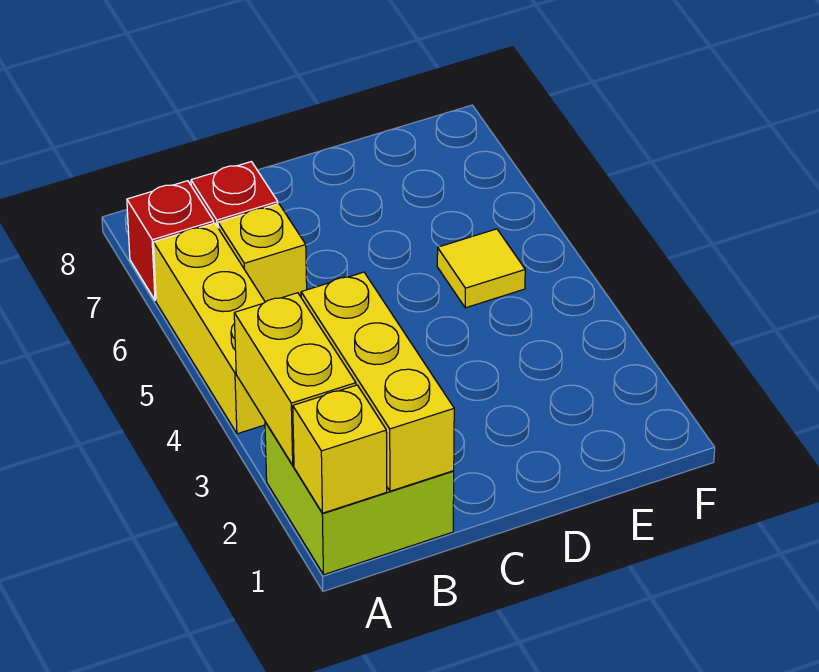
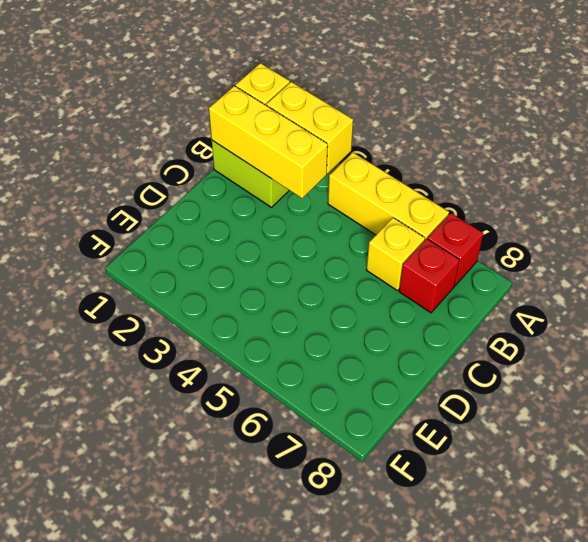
yellow 1x1 tile [437,229,525,308] -> none

